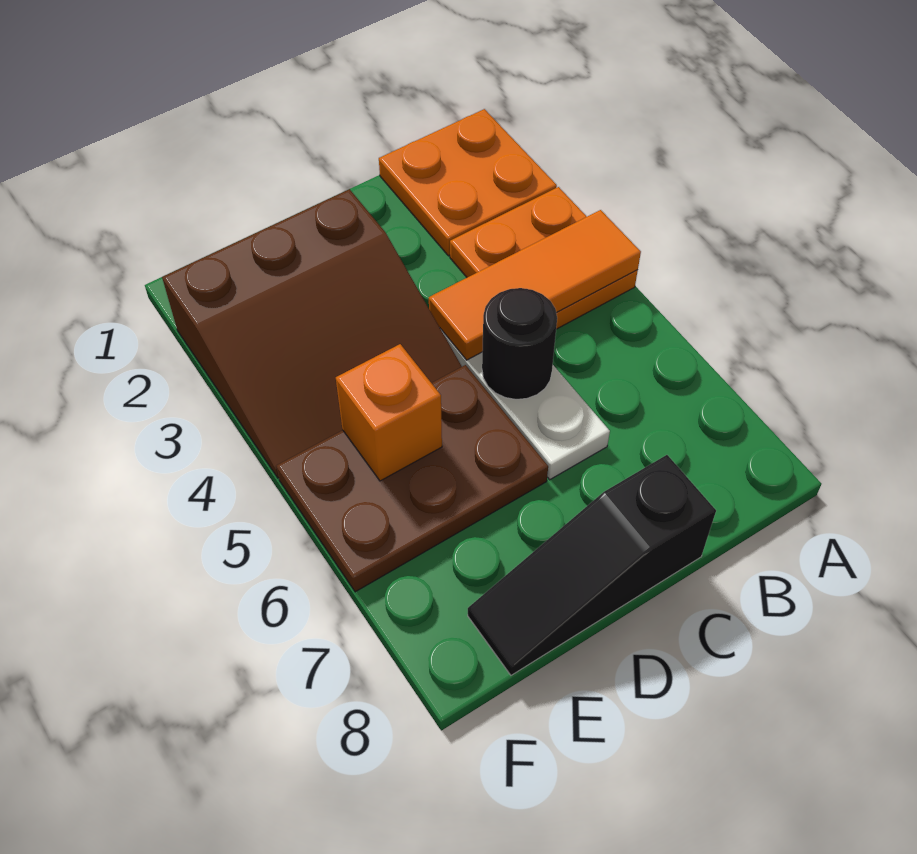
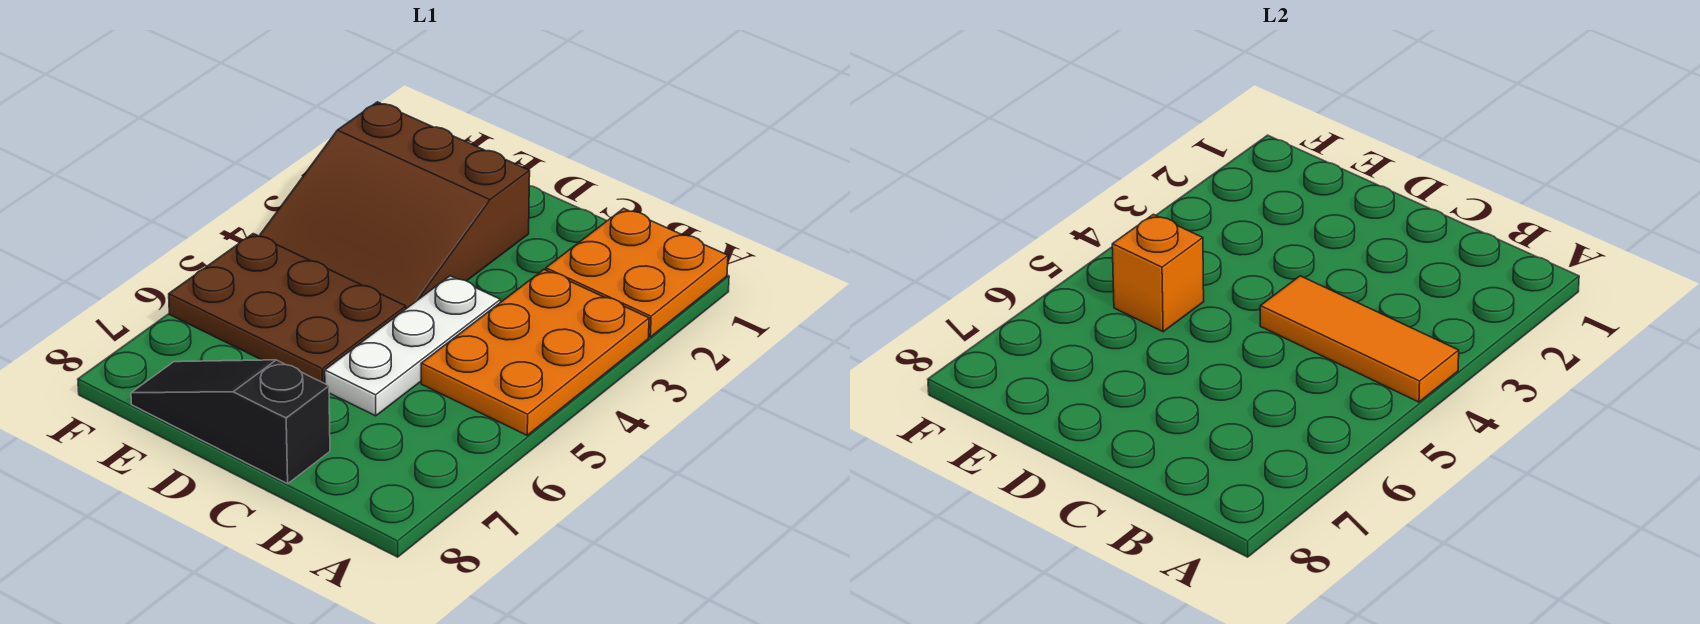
orange 2x2 plate [450,187,638,329] -> orange 2x3 plate [421,270,649,435]
black 1x1 round brick [482,288,557,399] -> none

